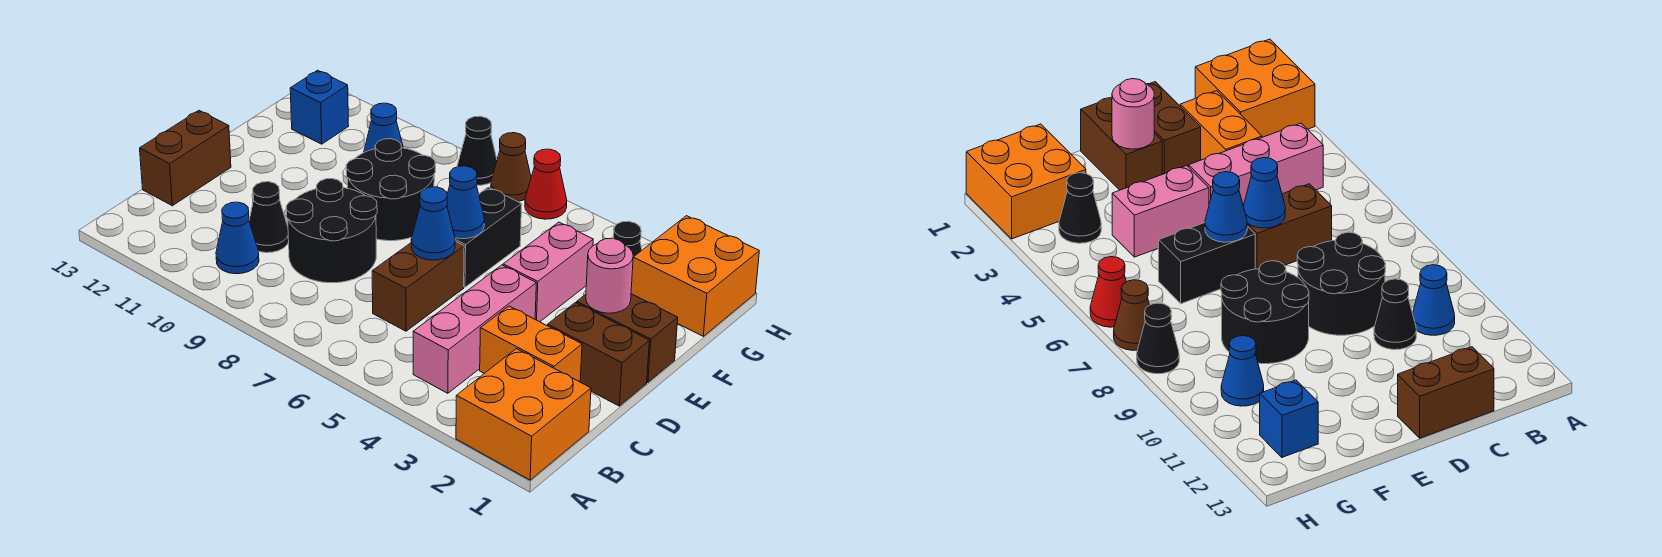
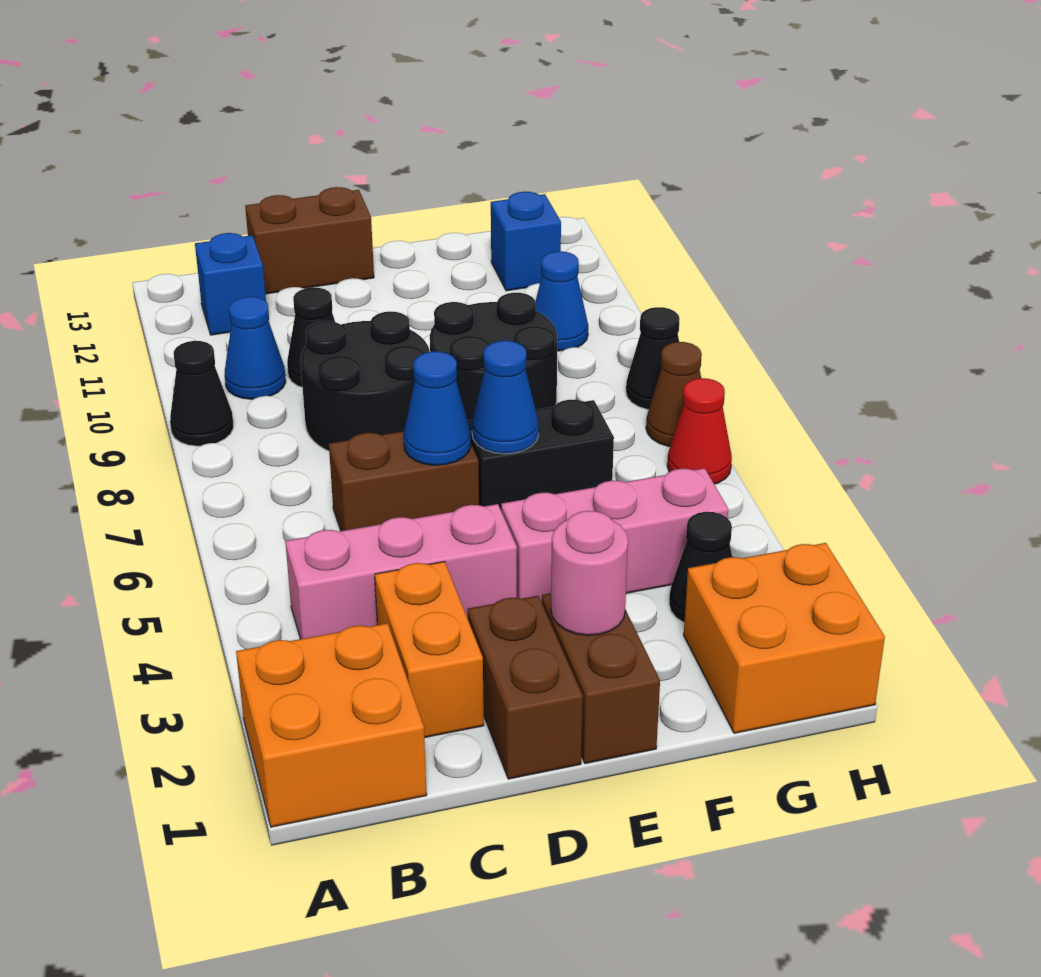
none -> black 1x1 cone [170,341,233,446]
none -> blue 1x1 brick [195,233,266,335]
pink 1x2 brick [503,222,593,322] -> pink 1x3 brick [501,468,728,602]

